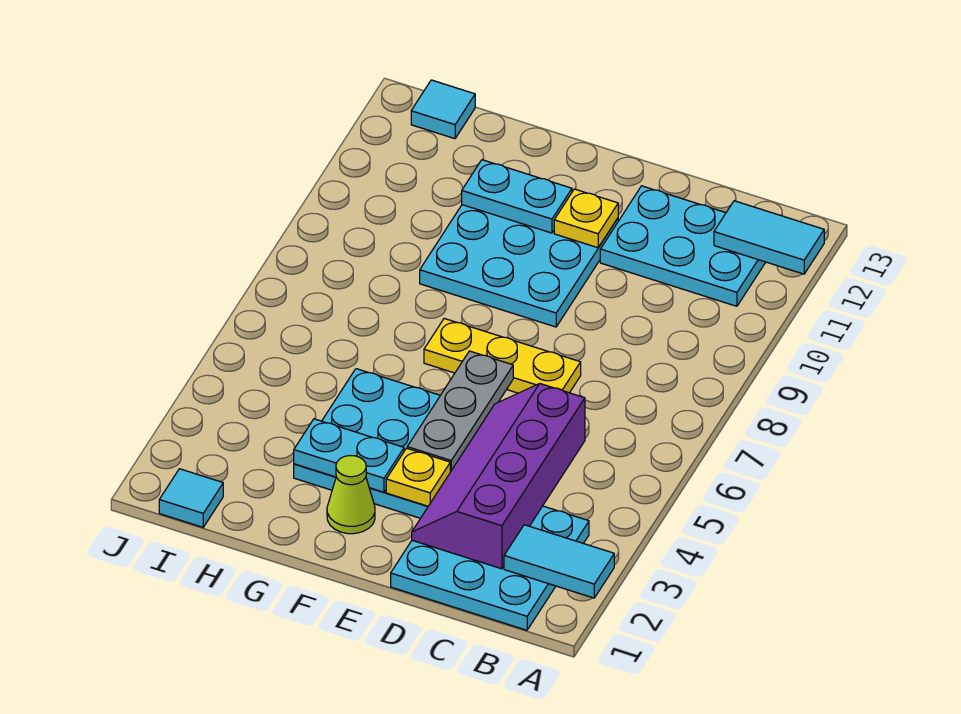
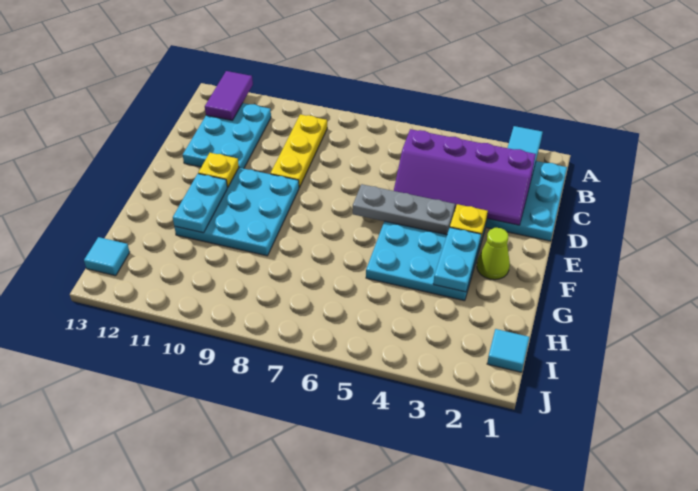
cyan 1x2 tile [714,201,824,274] -> purple 1x2 tile [205,71,253,120]
yellow 1x3 plate [424,319,581,393] -> yellow 1x3 plate moved to [271,114,327,188]

